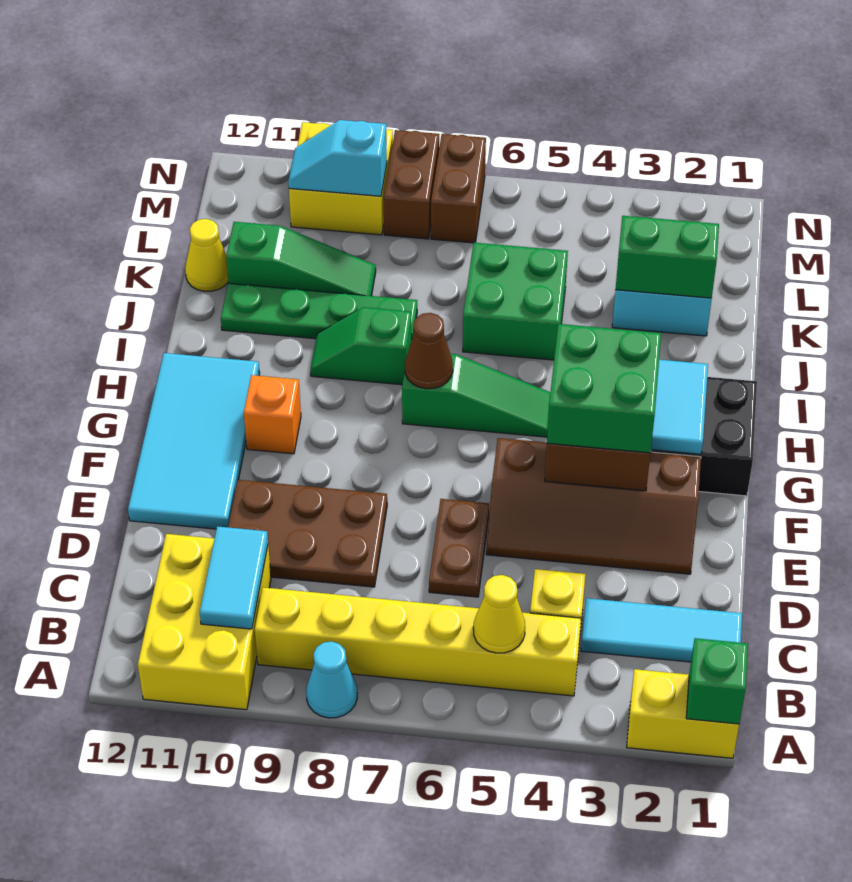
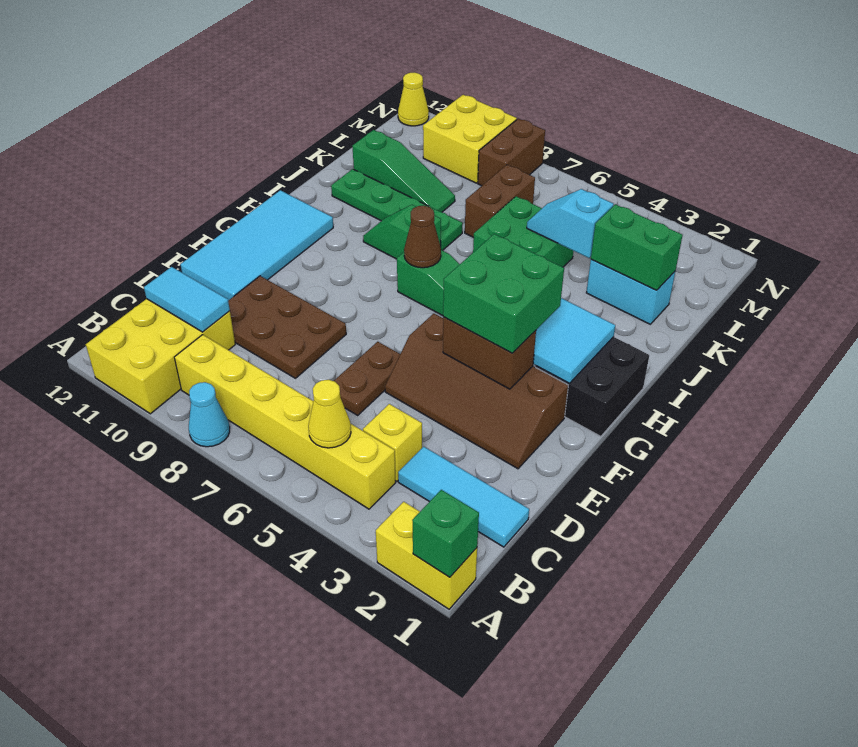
cyan 1x2 tile [200,526,268,629] -> cyan 1x2 tile turned to [144,267,230,332]
orange 1x1 brick [244,375,301,454] -> none
yellow 1x1 cone [185,219,228,291] -> yellow 1x1 cone moved to [398,73,429,126]
brown 1x2 brick [431,134,486,243] -> brown 1x2 brick moved to [465,165,535,238]
cyan 1x2 slope [288,120,387,196] -> cyan 1x2 slope moved to [527,189,614,258]

